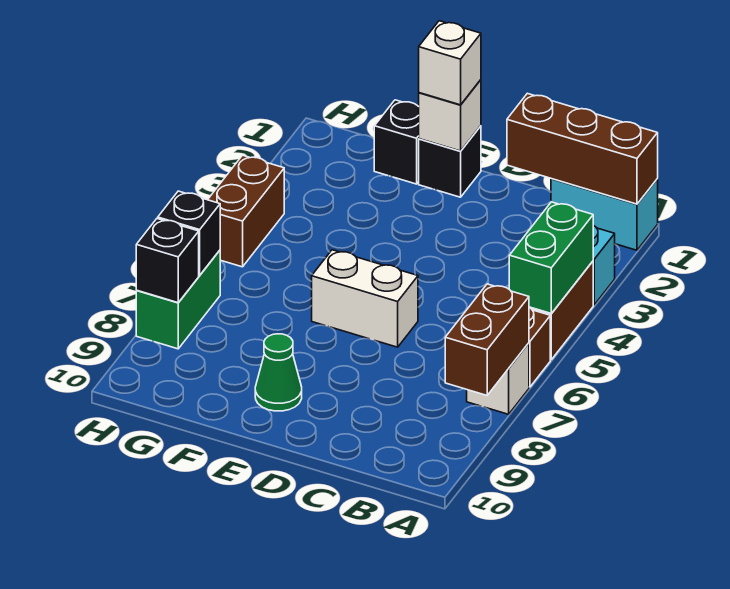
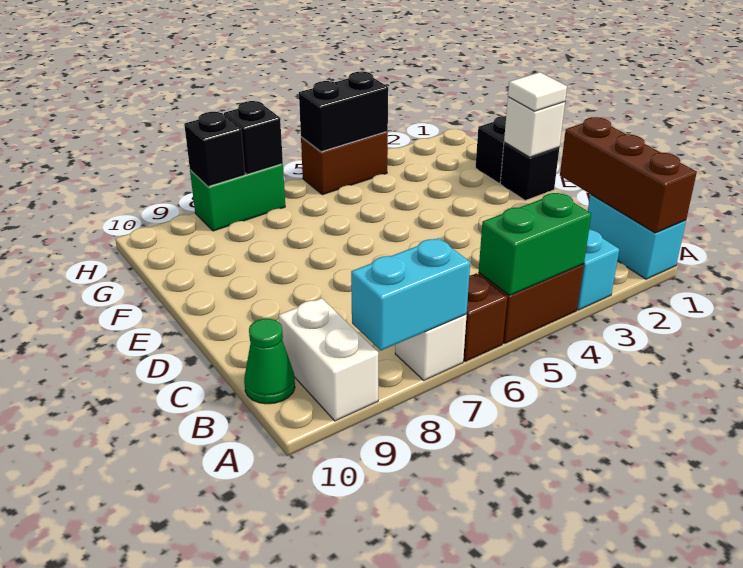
brown 1x2 brick [445,284,529,395] -> cyan 1x2 brick [351,238,470,350]
white 1x2 brick [312,250,418,347] -> white 1x2 brick moved to [279,298,378,421]
white 1x1 brick [419,21,481,105] -> white 1x1 tile [508,72,567,111]
green 1x1 cone [255,334,302,411] -> green 1x1 cone moved to [244,319,295,404]
none -> black 1x2 brick [299,72,388,152]

